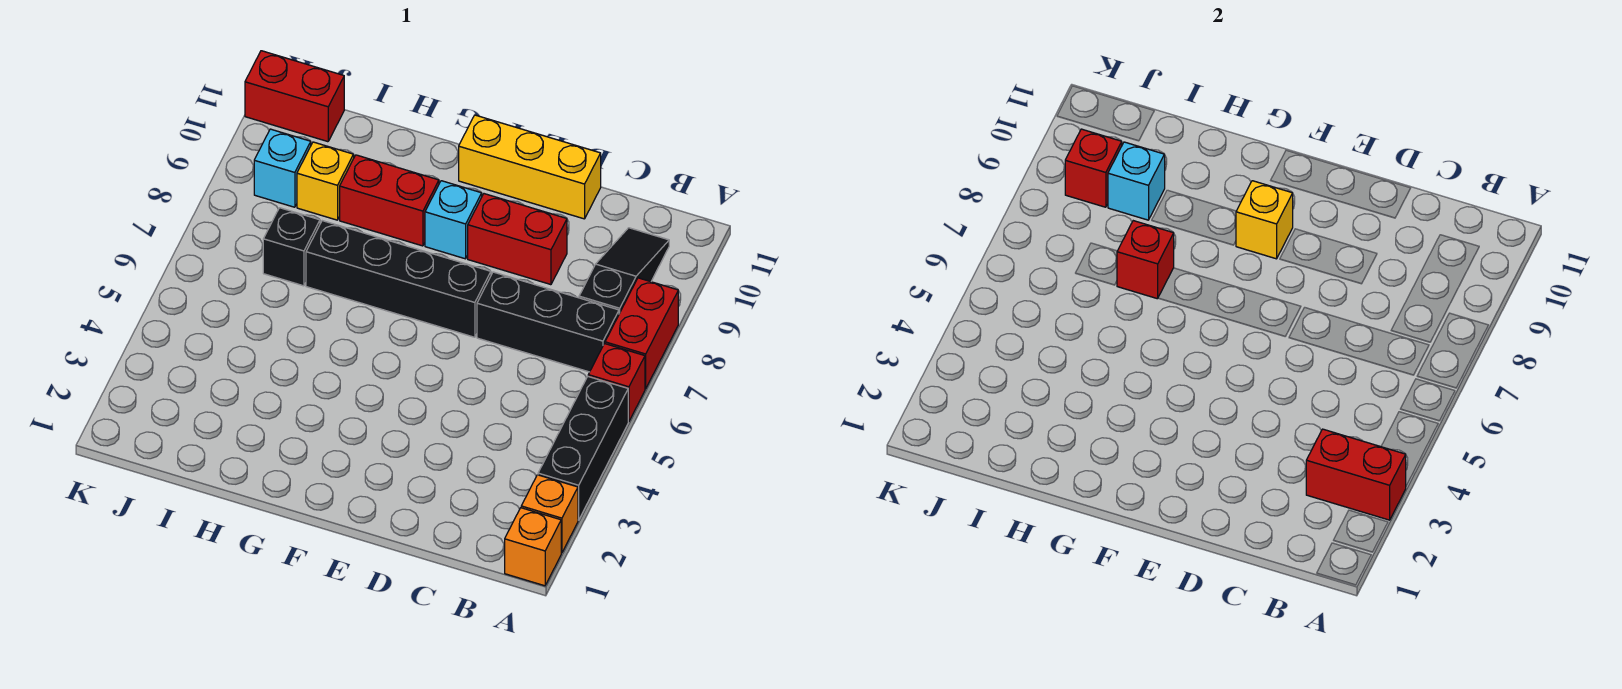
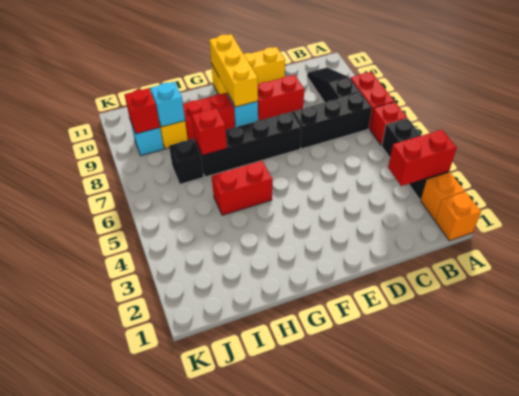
yellow 1x1 brick [1236,181,1293,259] -> yellow 1x3 brick [209,34,258,107]
red 1x2 brick [245,51,344,142] -> red 1x2 brick moved to [212,161,272,215]

